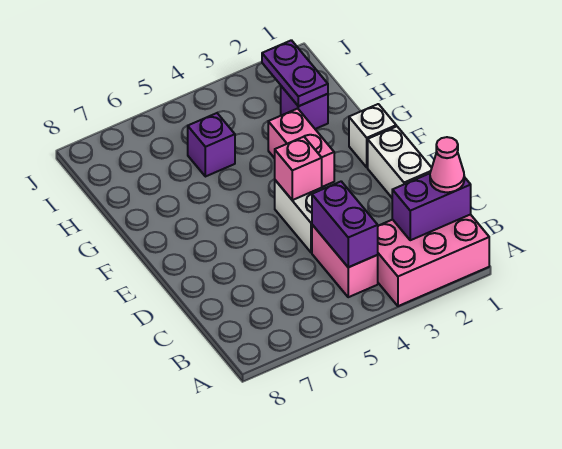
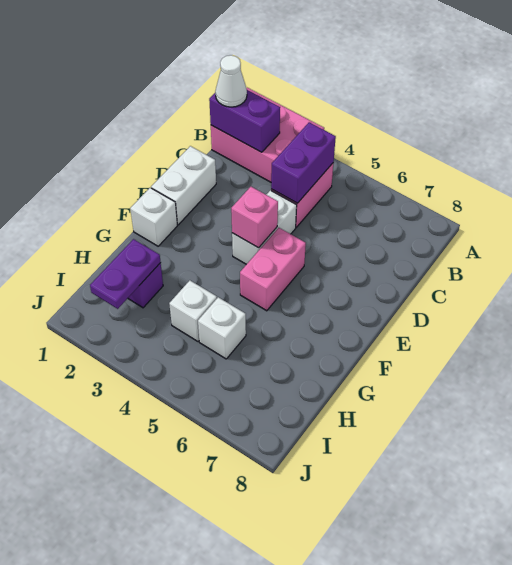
pink 1x1 cone [430,137,464,192] -> white 1x1 cone [215,55,247,107]
pink 1x2 brick [268,108,334,187] -> pink 1x2 brick moved to [240,228,306,311]
none -> white 1x1 brick [169,280,217,341]
purple 1x1 brick [188,113,235,177] -> white 1x1 brick [198,297,246,359]

